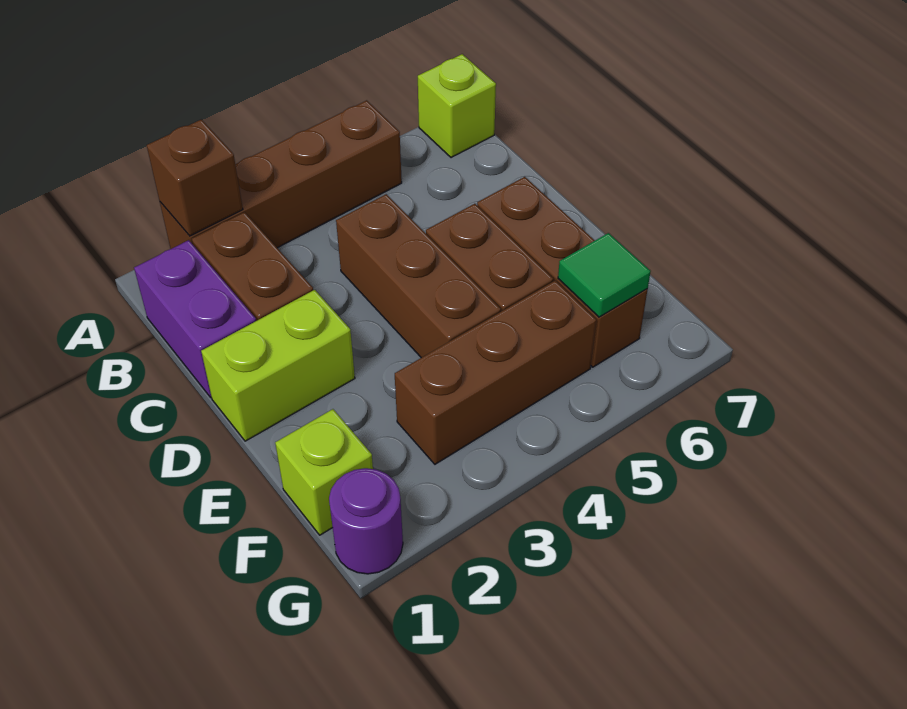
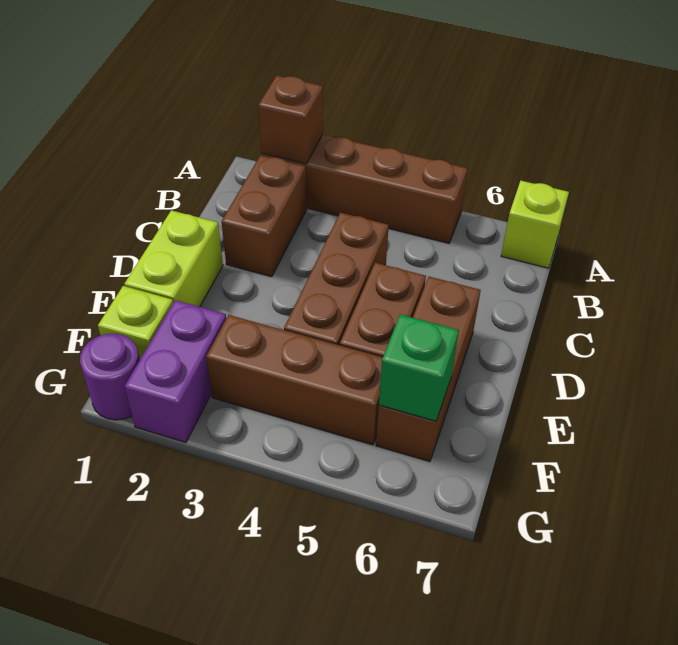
purple 1x2 brick [134,240,256,398] -> purple 1x2 brick moved to [125,300,226,443]
lime 1x2 brick [201,290,355,441] -> lime 1x2 brick turned to [124,210,223,307]
green 1x1 tile [558,233,651,317] -> green 1x1 brick [379,314,459,421]

